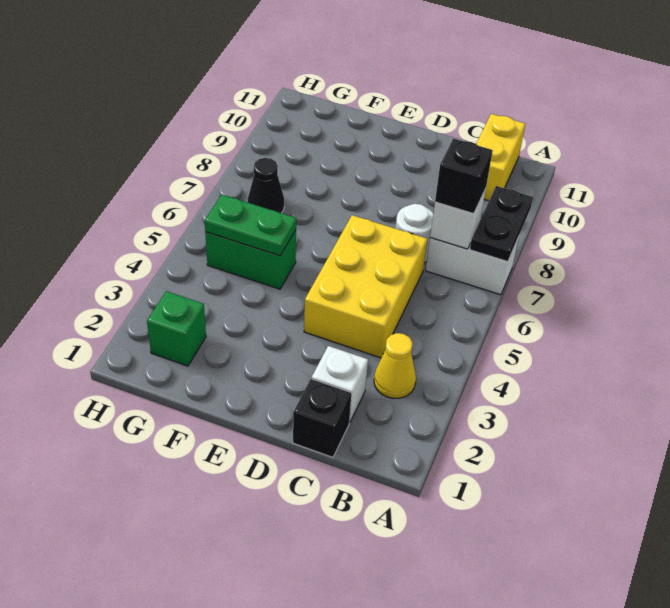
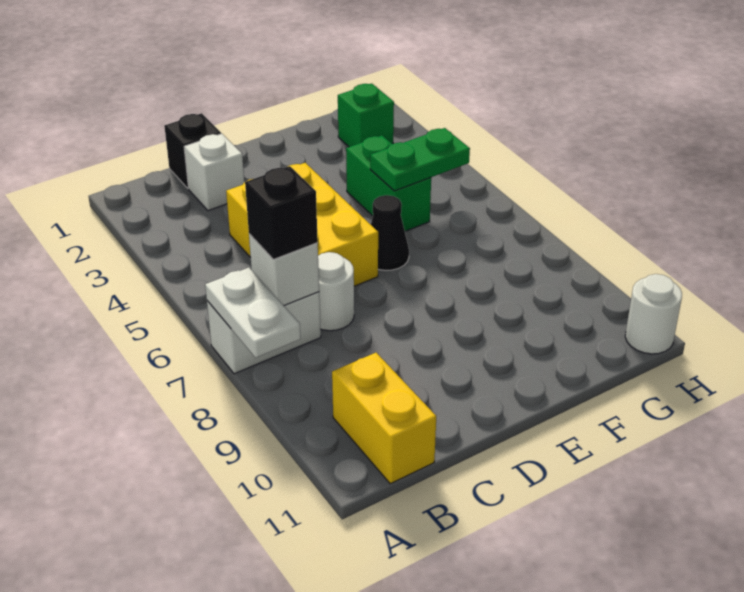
black 1x2 plate [470,186,533,262] -> white 1x2 plate [205,268,301,358]
yellow 1x1 cone [374,333,416,398] -> none
green 1x2 brick [205,230,296,289] -> green 1x2 brick turned to [346,136,431,231]
black 1x1 cone [248,158,284,213] -> black 1x1 cone moved to [371,195,409,270]
none -> white 1x1 round brick [625,274,682,354]

